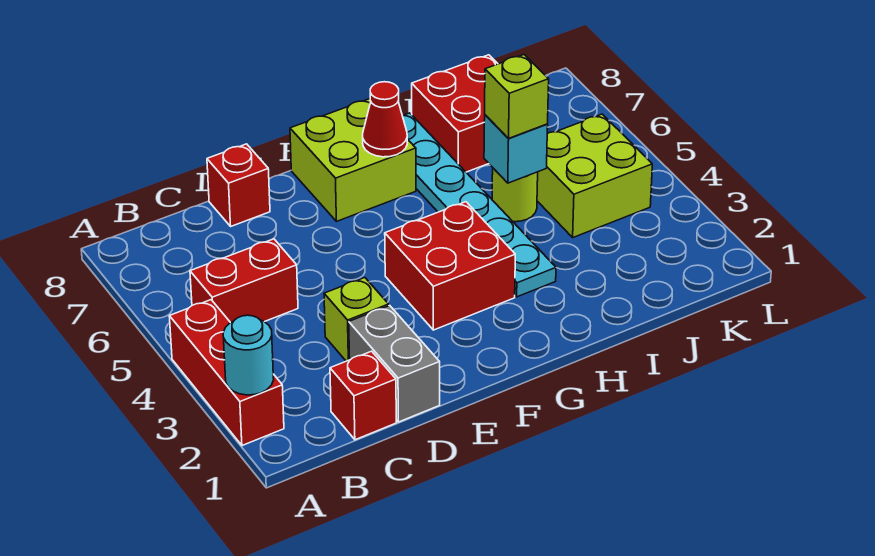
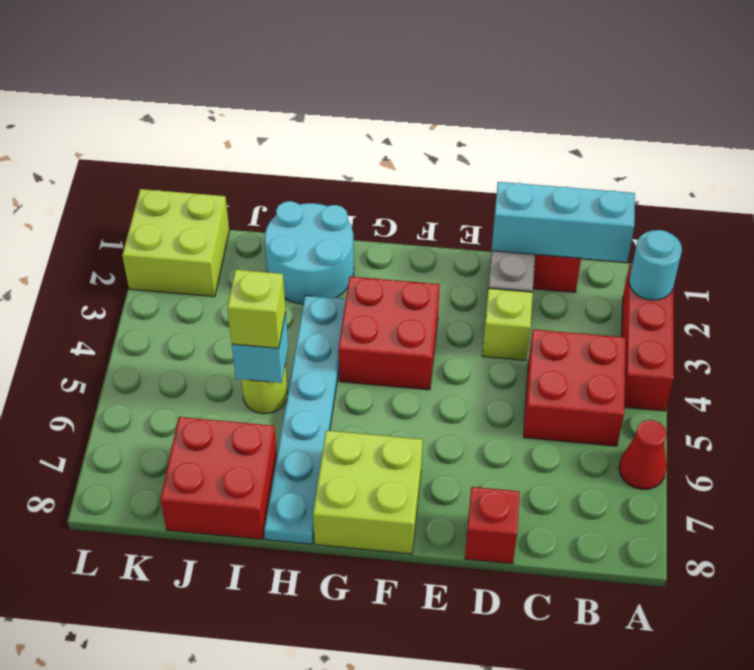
none -> cyan 1x3 brick [492,182,635,262]
red 1x2 brick [190,239,298,323] -> red 2x2 brick [524,329,626,446]
red 1x1 cone [363,82,407,157] -> red 1x1 cone moved to [619,420,667,489]
none -> cyan 2x2 round brick [265,201,354,304]
lime 2x2 brick [537,114,652,237] -> lime 2x2 brick moved to [122,189,229,297]

